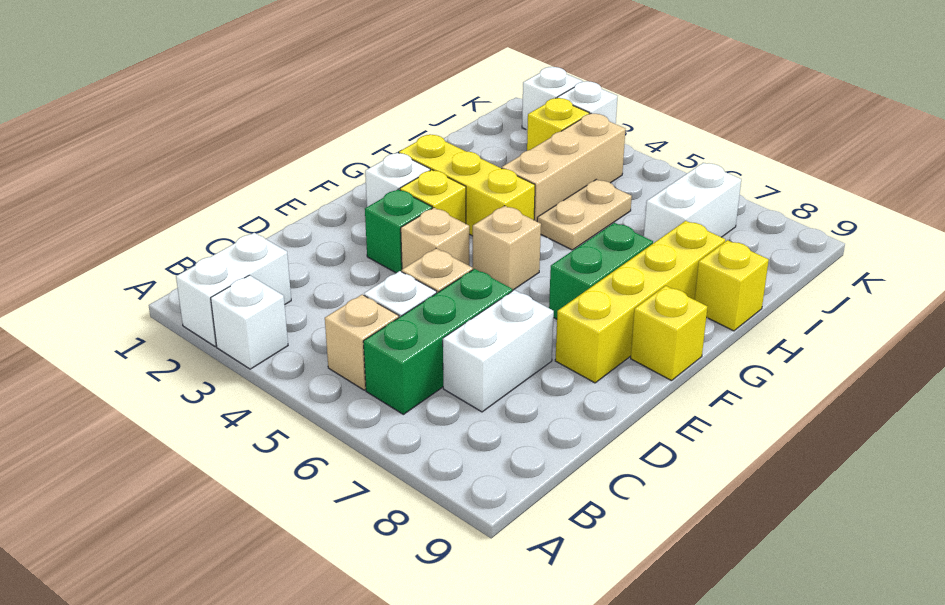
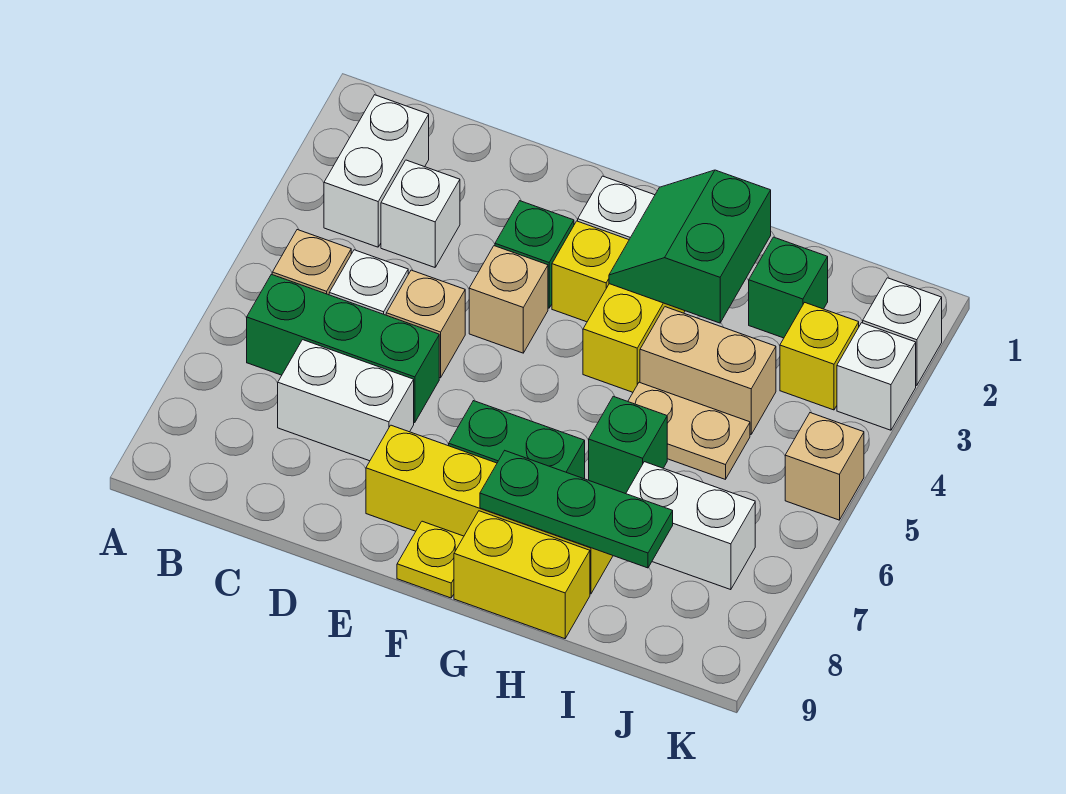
white 1x2 brick [176,233,291,347] -> white 1x2 brick turned to [324,95,429,247]
white 1x1 brick [211,275,288,369] -> white 1x1 brick moved to [381,160,460,267]
tan 1x1 brick [473,206,541,291] -> tan 1x1 brick moved to [785,413,864,520]
yellow 1x1 brick [631,286,707,381] -> yellow 1x1 plate [397,521,464,598]
none -> green 2x2 slope [609,170,771,323]
none -> green 1x3 plate [480,451,673,568]
tan 1x3 brick [502,114,625,221] -> tan 1x2 brick [640,307,776,434]
none -> green 1x1 brick [589,396,667,494]
yellow 1x1 brick [695,240,769,331] -> yellow 1x2 brick [454,511,590,639]
none -> green 1x1 brick [749,237,828,338]

